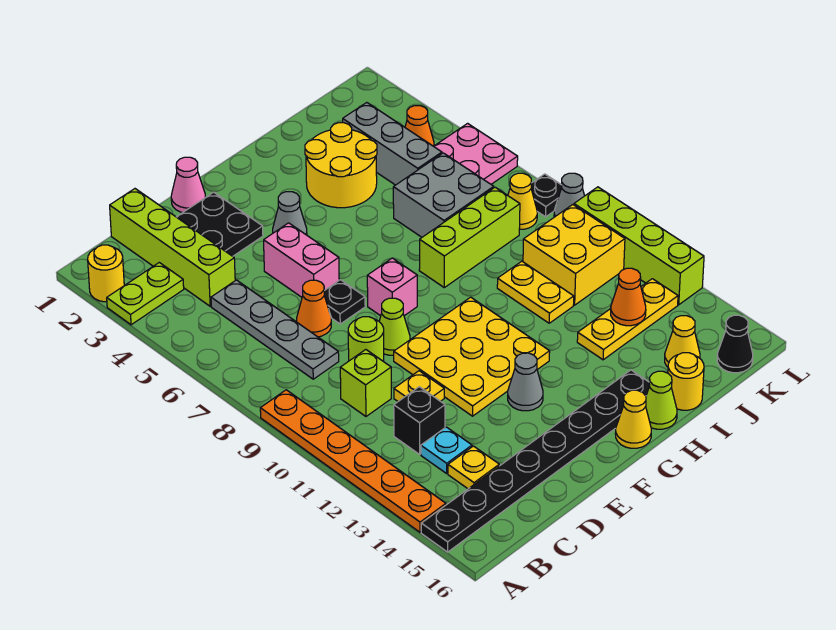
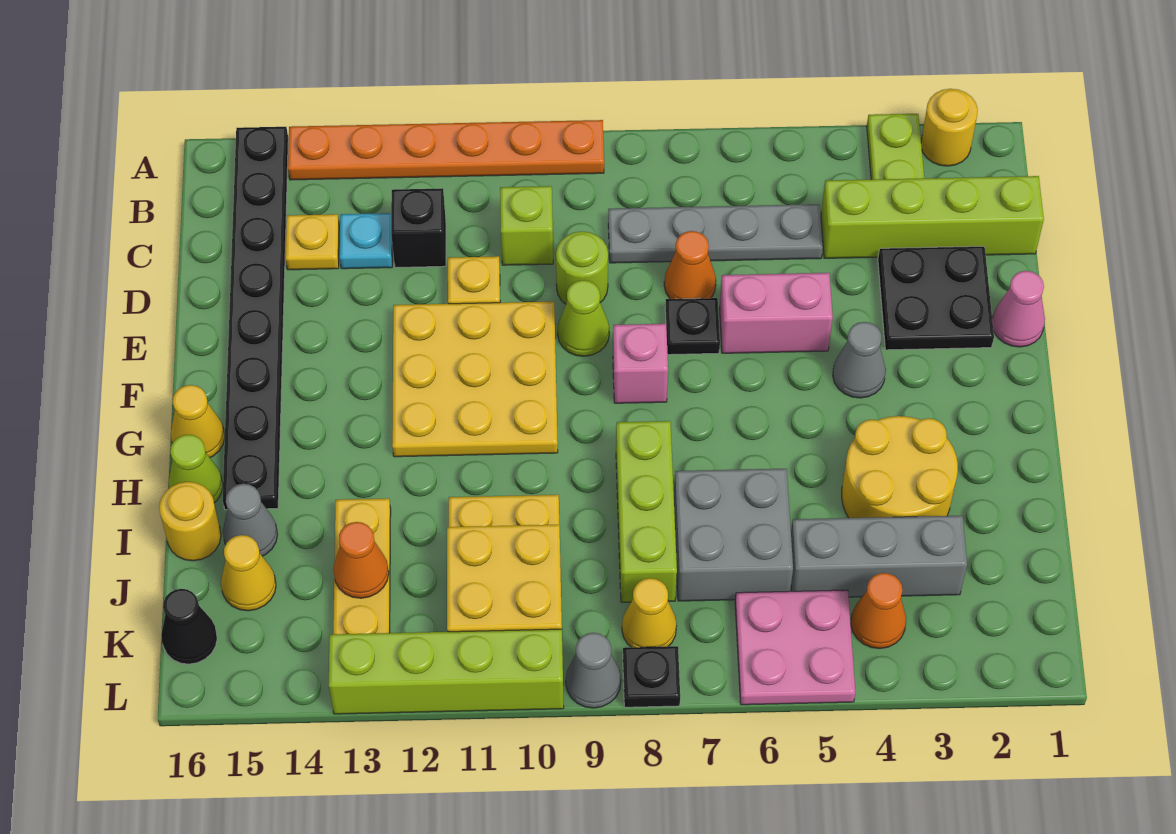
grey 1x1 cone [508,353,543,411] -> grey 1x1 cone moved to [223,484,278,556]

